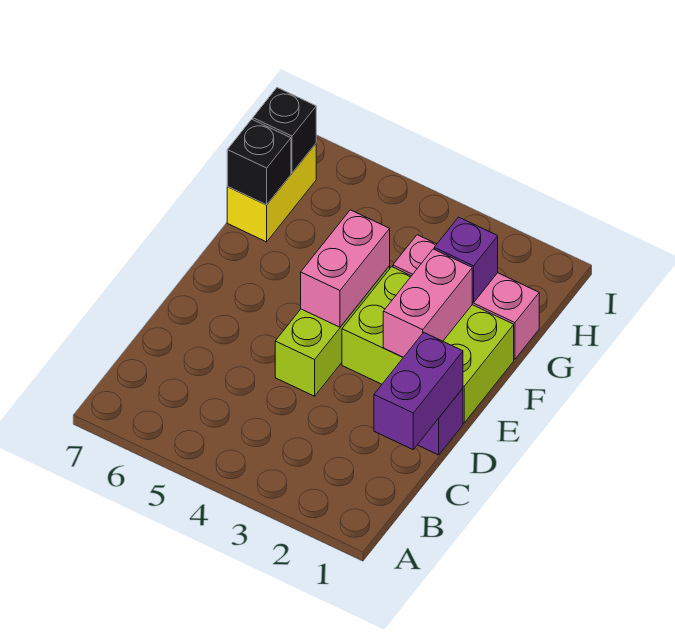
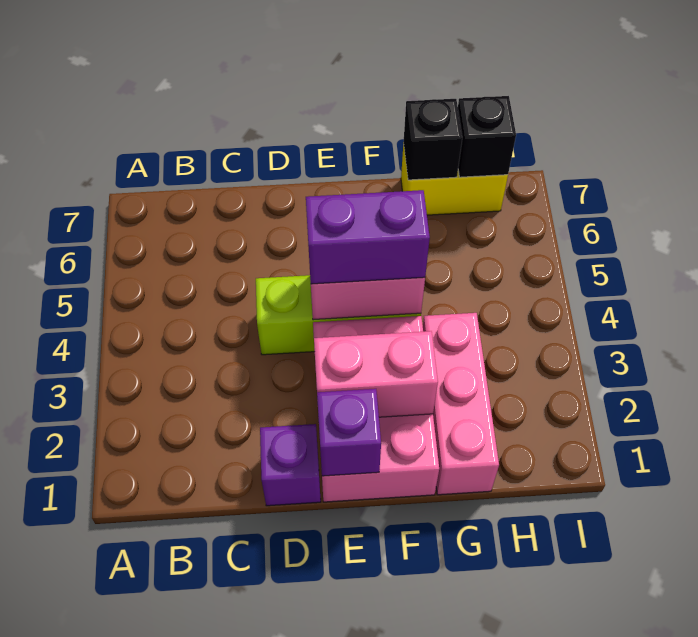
purple 1x2 brick [374,332,463,449] -> purple 1x2 brick moved to [306,190,430,284]
lime 2x3 brick [342,267,514,423] -> pink 2x3 brick [313,316,439,502]
purple 1x1 brick [434,217,498,303] -> purple 1x1 brick moved to [317,389,381,476]

